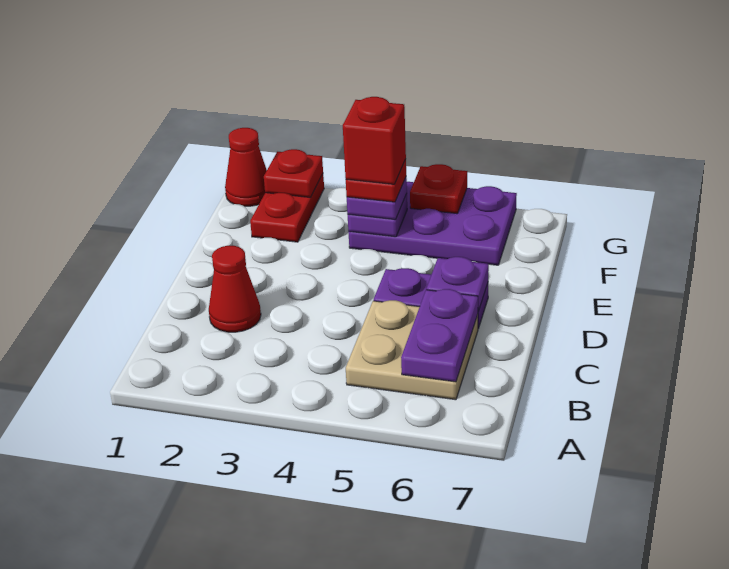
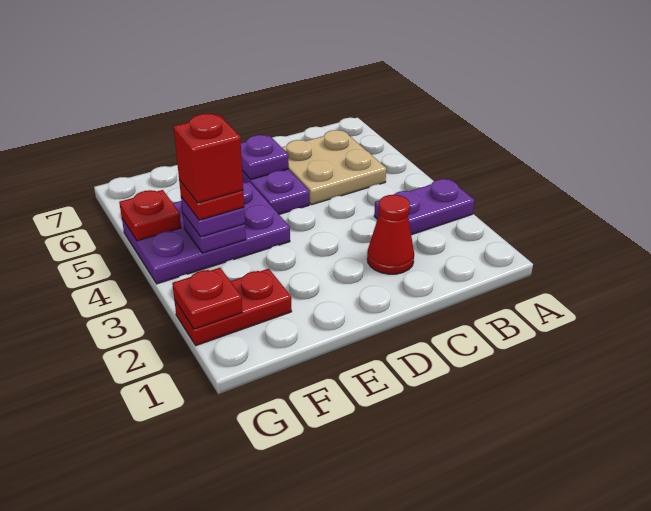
purple 1x2 plate [401,289,478,382] -> purple 1x2 plate moved to [374,179,474,235]
purple 2x3 plate [348,182,517,265] -> purple 2x3 plate turned to [122,182,290,284]
red 1x1 cone [225,128,267,206] -> none

